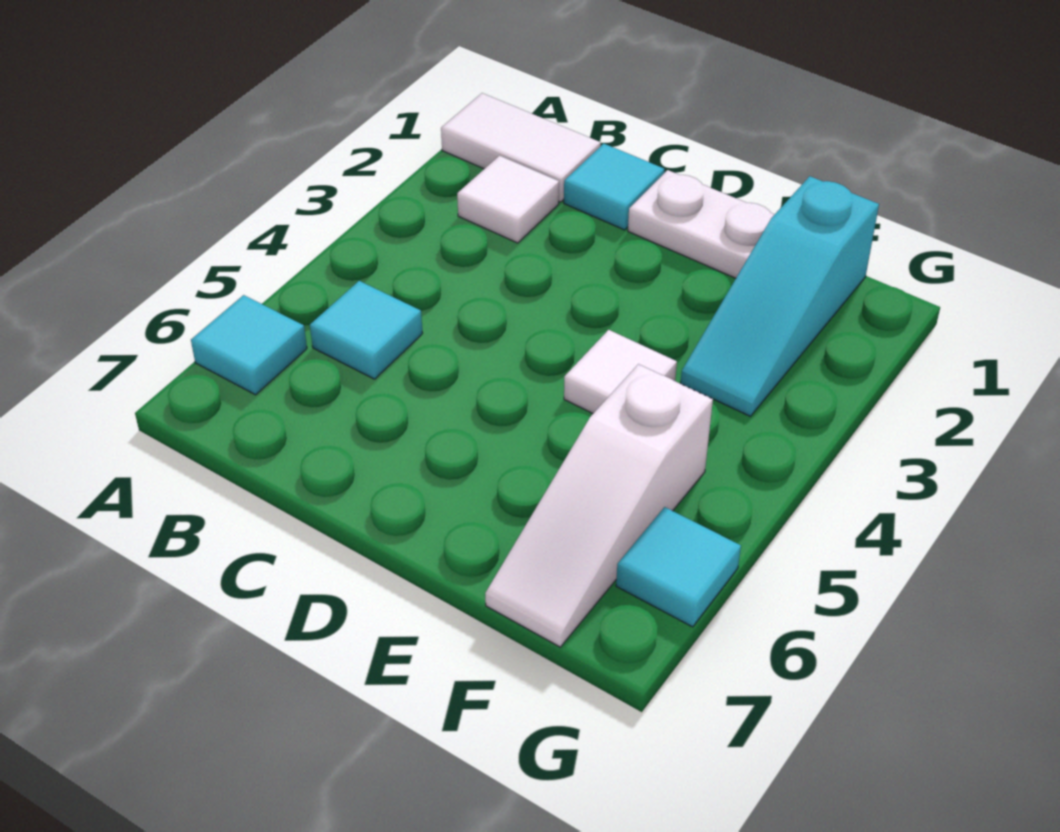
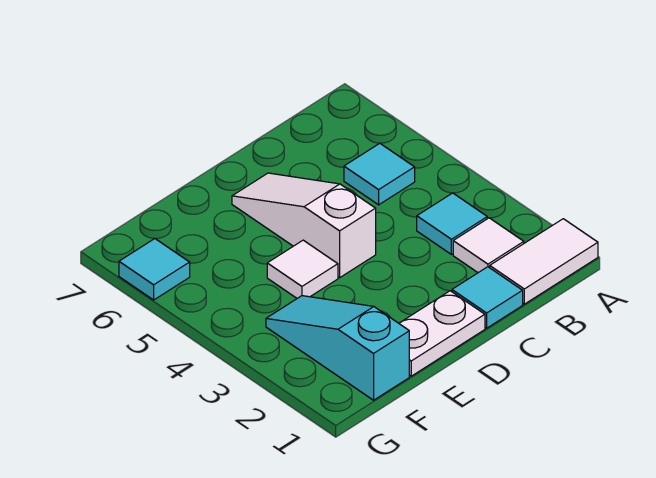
cyan 1x1 tile [191,295,307,395] -> cyan 1x1 tile moved to [417,193,487,255]
white 1x3 slope [485,364,713,647] -> white 1x3 slope moved to [232,173,376,278]

